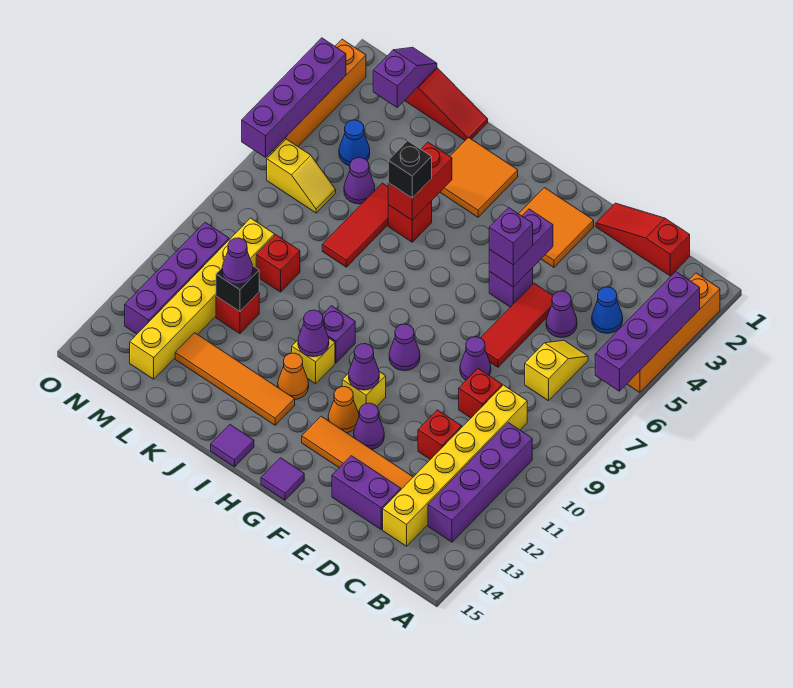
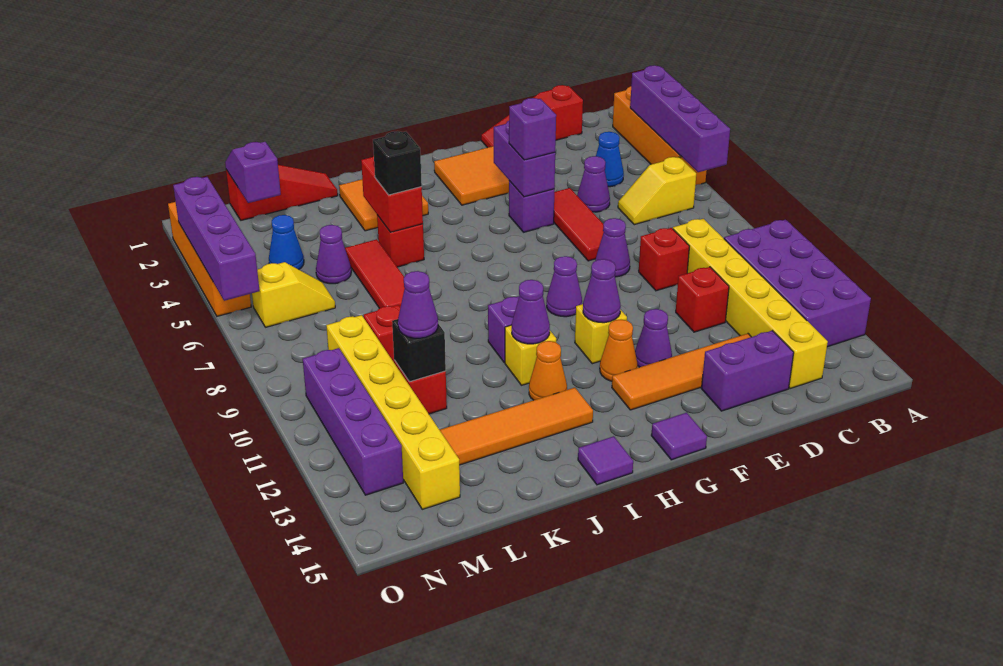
purple 1x4 brick [428,423,532,542] -> purple 2x4 brick [724,220,871,347]
yellow 1x2 slope [525,341,588,401] -> yellow 1x2 slope turned to [618,157,696,225]

